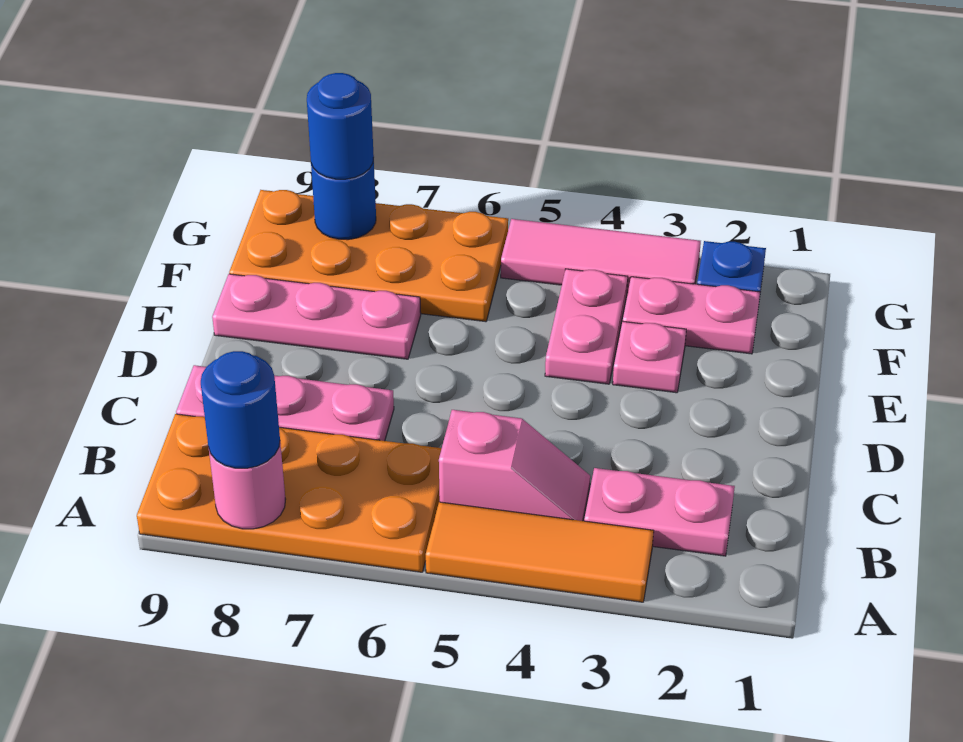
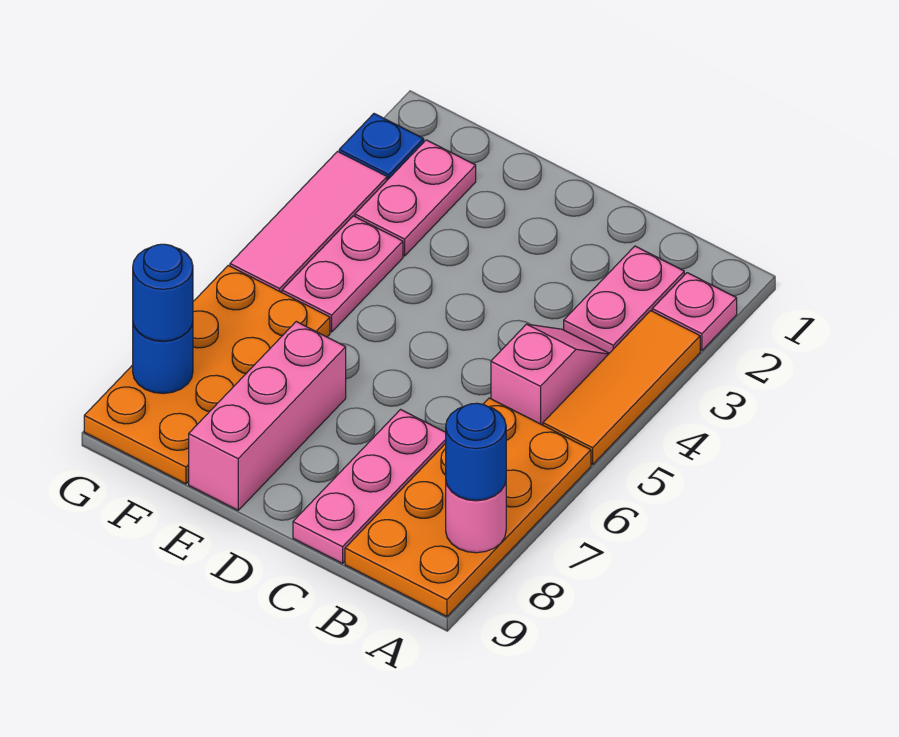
pink 1x1 plate [613,321,686,393] -> pink 1x1 plate moved to [652,273,737,351]
pink 1x2 plate [545,269,628,384] -> pink 1x2 plate turned to [282,216,403,332]
pink 1x3 plate [212,274,421,359] -> pink 1x3 brick [189,322,346,510]

